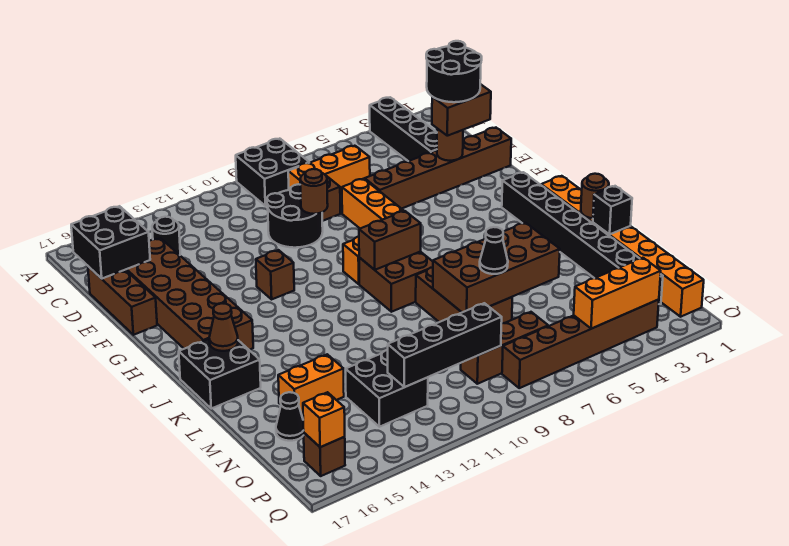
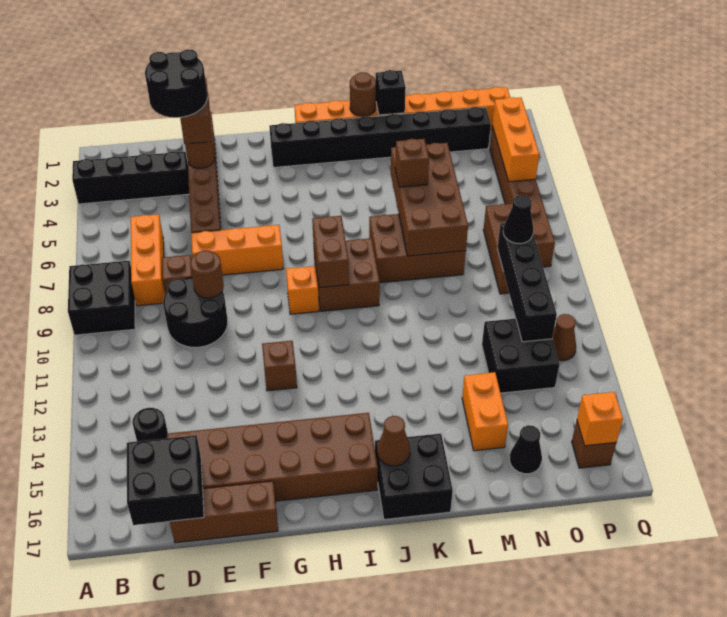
none -> brown 1x1 brick [395,139,429,187]
black 1x1 cone [480,227,508,274] -> black 1x1 cone moved to [503,195,533,244]
none -> brown 1x1 cone [552,314,576,361]

